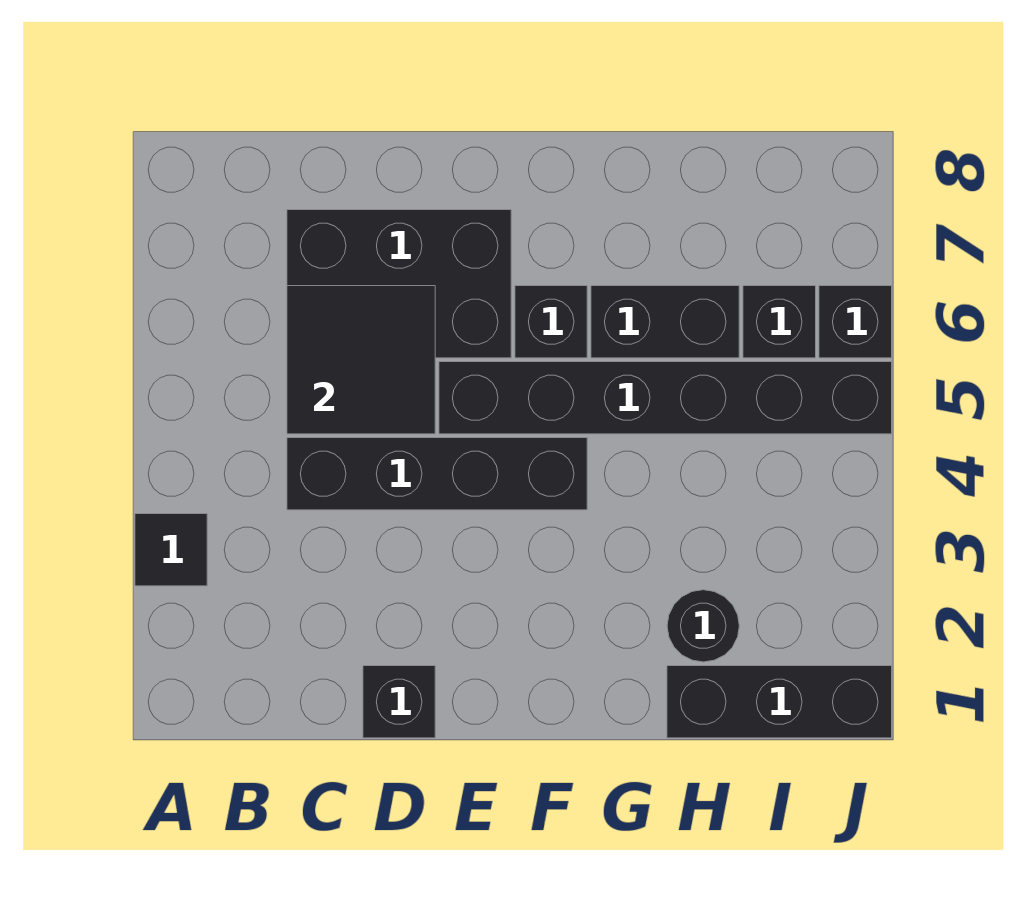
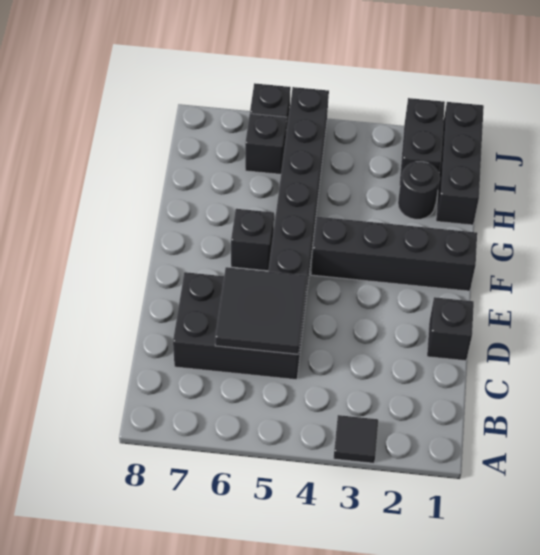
black 1x4 brick [287,438,587,510] -> black 1x4 brick turned to [311,217,477,291]
black 2x3 brick [287,210,511,358] -> black 2x3 brick turned to [173,272,307,380]
black 1x2 brick [591,286,739,358] -> black 1x2 brick moved to [399,98,445,186]

